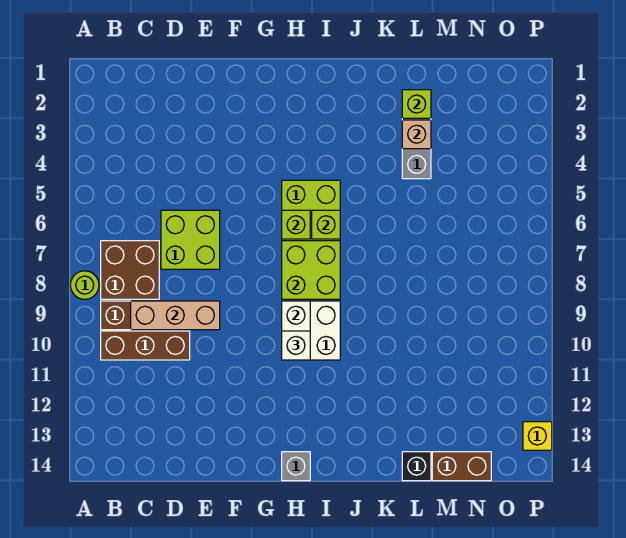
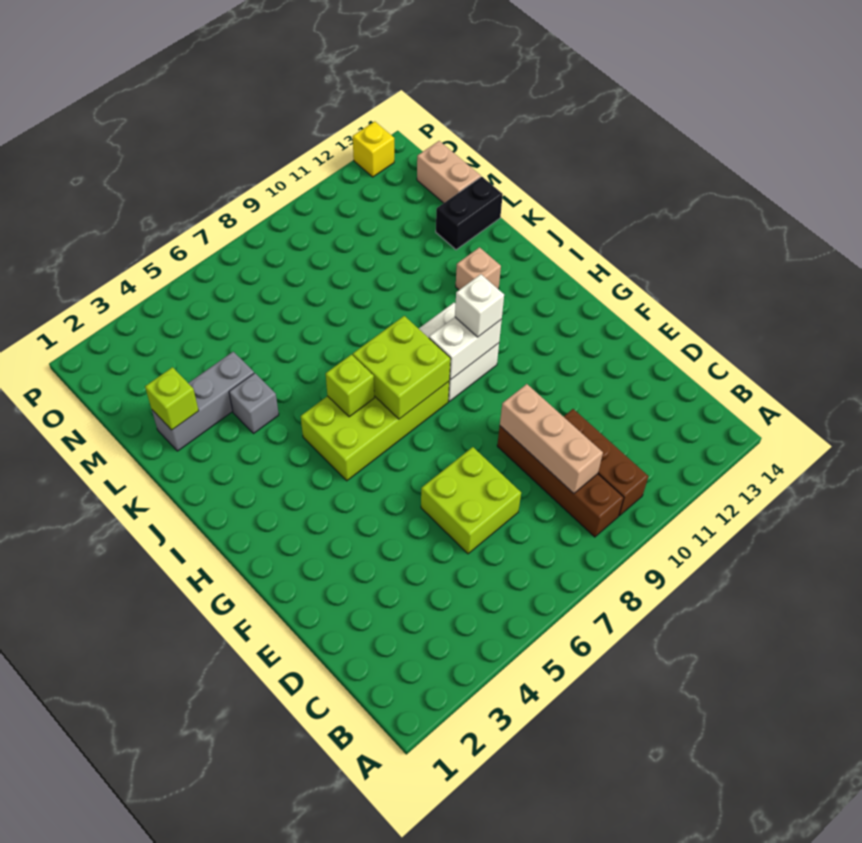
lime 1x1 round brick [70,271,99,299] -> none
brown 2x2 brick [101,241,159,299] -> none
lime 1x1 brick [282,210,310,239] -> none
grey 1x1 brick [282,452,310,481] -> grey 1x1 brick moved to [229,373,279,434]
tan 1x1 brick [402,120,431,149] -> tan 1x1 brick moved to [456,247,501,290]
black 1x1 brick [402,452,431,481] -> black 1x2 brick [436,177,503,250]
brown 1x2 brick [432,452,491,481] -> tan 1x2 brick [417,141,481,203]

